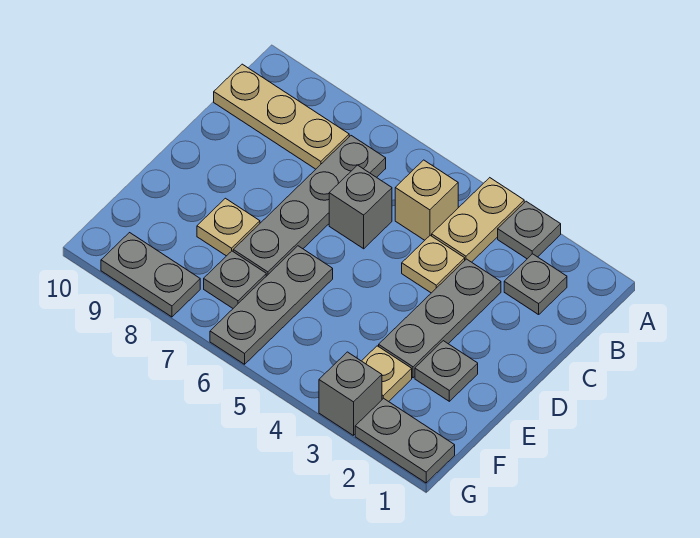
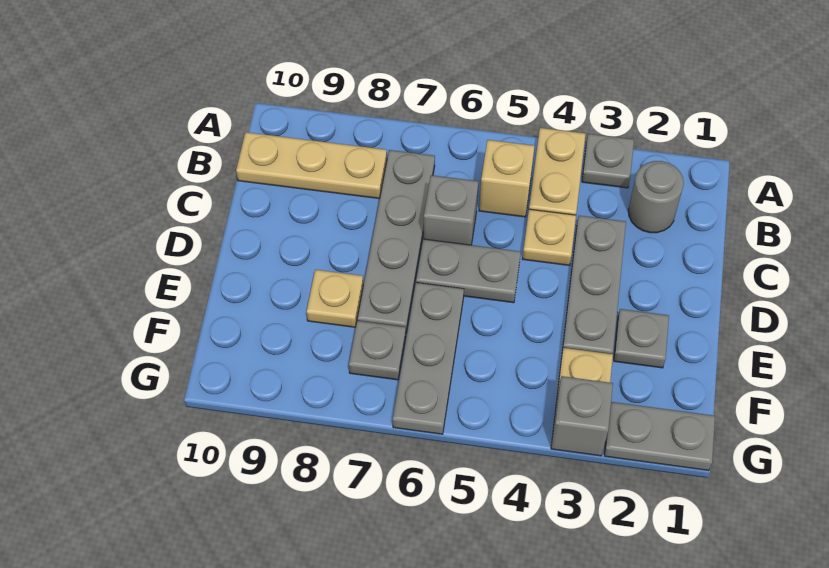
grey 1x1 plate [504,254,567,315] -> grey 1x1 round brick [628,161,684,233]
grey 1x2 plate [101,233,200,317] -> grey 1x2 plate moved to [416,239,521,303]

